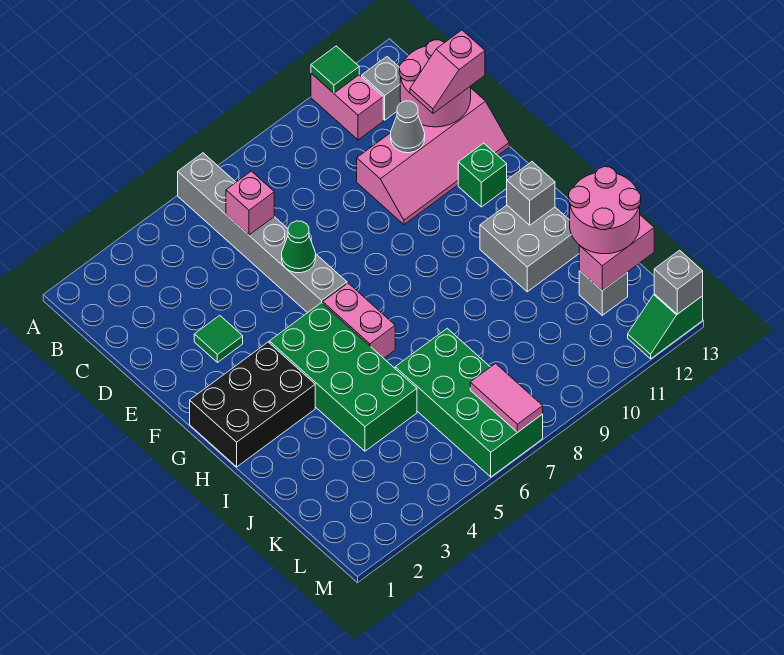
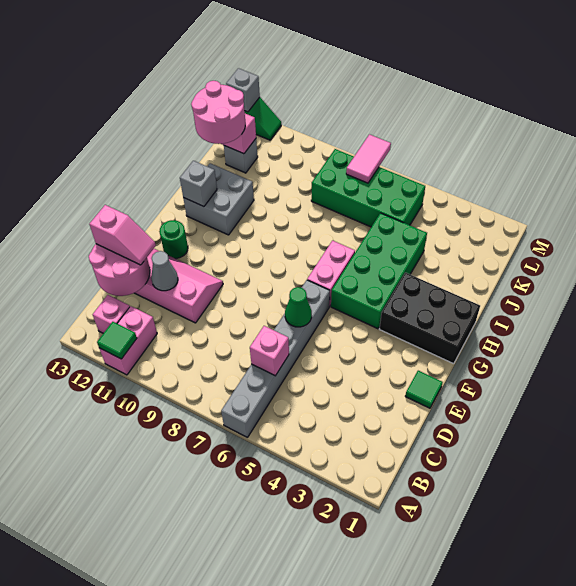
grey 1x1 brick [362,57,401,120] -> pink 1x1 brick [93,295,130,333]
green 1x1 tile [194,315,243,362] -> green 1x1 tile moved to [405,371,443,408]
green 1x1 brick [458,143,507,207] -> green 1x1 round brick [159,220,188,259]
green 2x4 brick [395,328,543,477] -> green 2x4 brick turned to [311,149,425,227]

